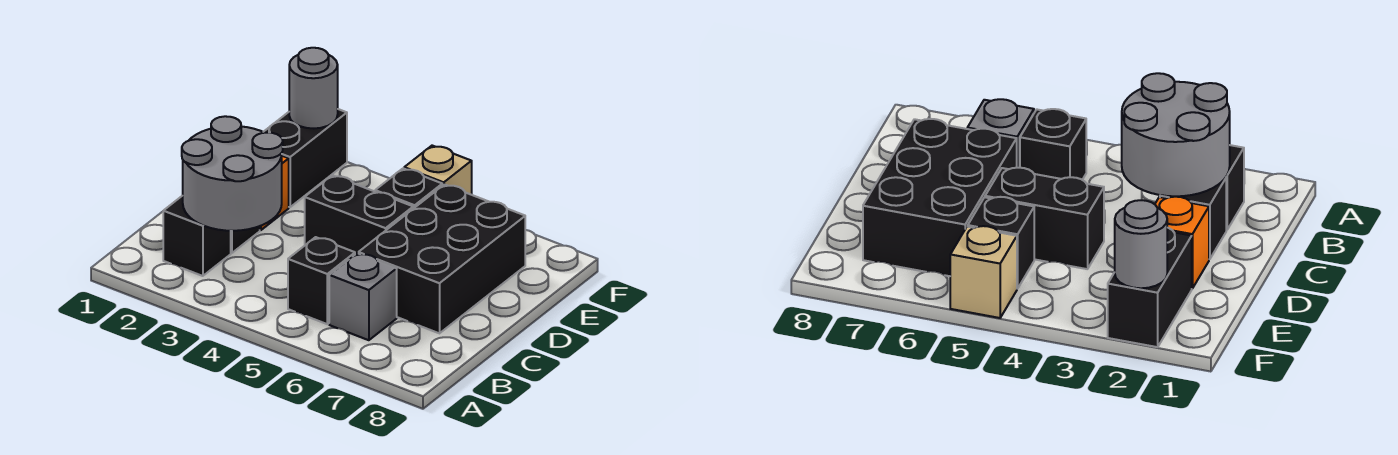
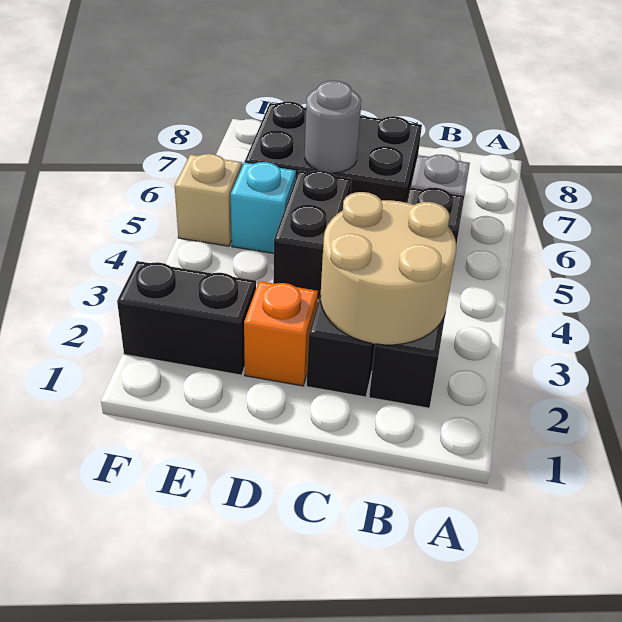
grey 2x2 round brick [182,116,283,231] -> tan 2x2 round brick [320,192,456,345]
black 1x1 brick [375,169,442,209] -> cyan 1x1 brick [231,162,296,253]
grey 1x1 round brick [289,48,338,129] -> grey 1x1 round brick moved to [305,81,361,173]

